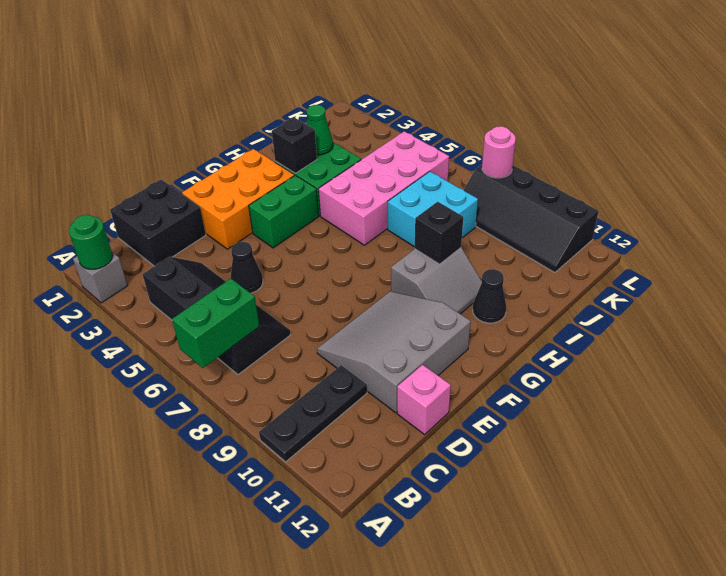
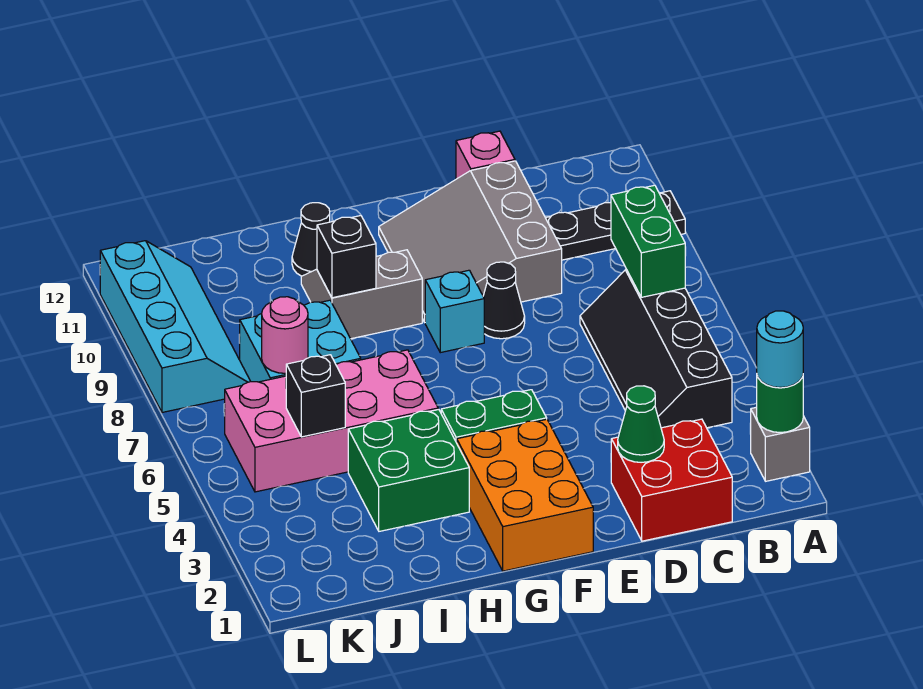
none -> cyan 1x1 round brick [757,311,803,388]
green 1x2 brick [172,278,259,368] -> green 1x2 brick turned to [611,185,685,297]
black 2x2 brick [110,179,206,266] -> red 2x2 brick [611,419,732,541]
black 1x1 cone [231,242,263,293] -> black 1x1 cone moved to [483,262,525,339]
grey 3x3 slope [317,291,471,413] -> grey 3x3 slope turned to [379,161,562,322]
orange 2x3 brick [182,149,294,249] -> orange 2x3 brick turned to [457,419,593,571]
none -> cyan 1x1 brick [425,270,484,353]
black 1x1 brick [272,117,317,173] -> black 1x1 brick moved to [286,355,345,437]
green 1x1 cone [306,105,333,155] -> green 1x1 cone moved to [618,386,664,462]
black 2x4 slope [464,165,599,273] -> cyan 2x4 slope [100,241,251,412]
pink 1x1 round brick [482,126,516,178] -> pink 1x1 round brick moved to [262,297,308,373]

